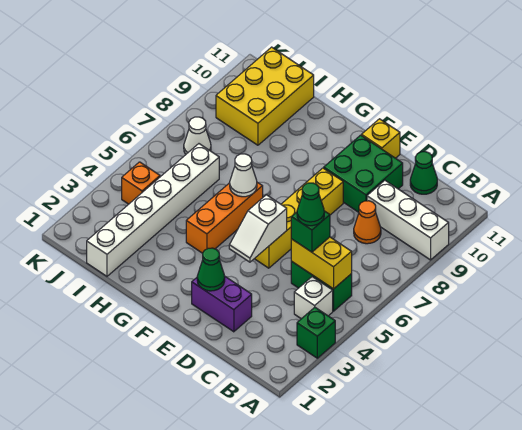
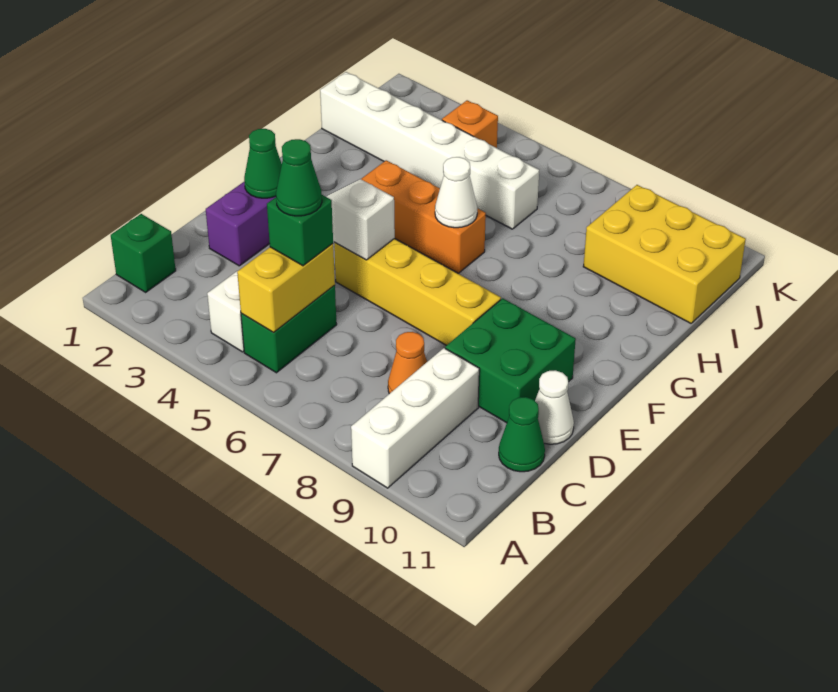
green 1x1 brick [297,307,335,358] -> green 1x1 brick moved to [111,214,176,292]
yellow 1x1 brick [361,119,400,158] -> none
white 1x1 cone [184,117,211,154] -> white 1x1 cone moved to [535,370,574,444]

